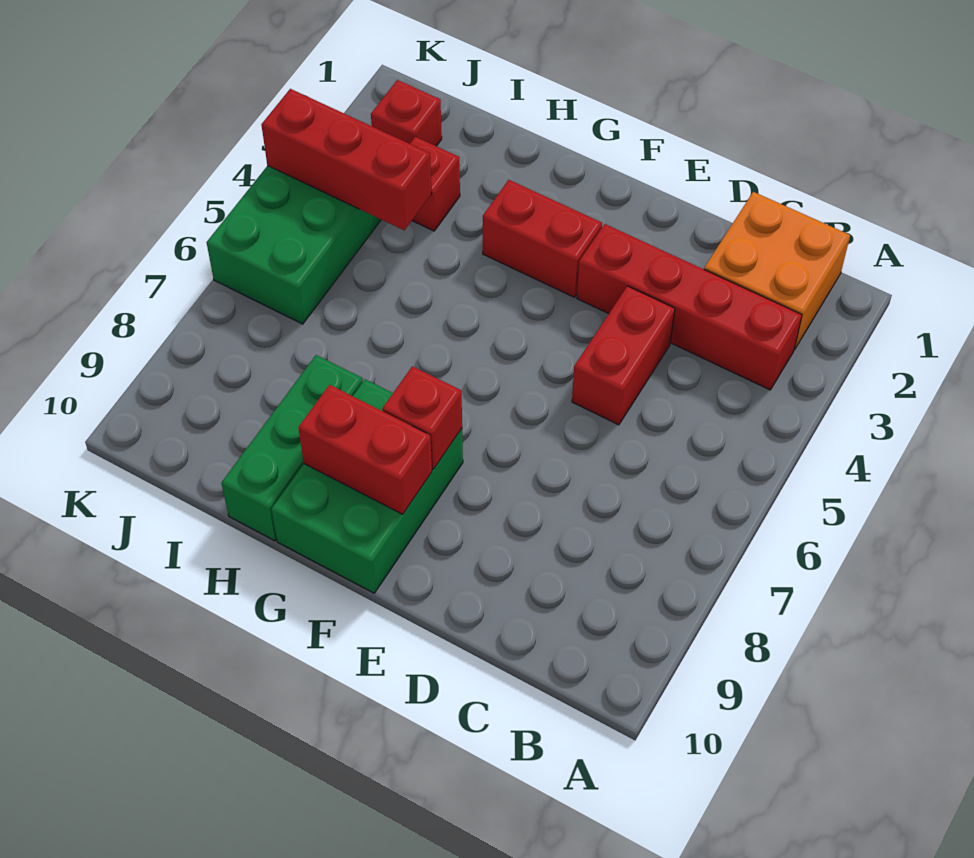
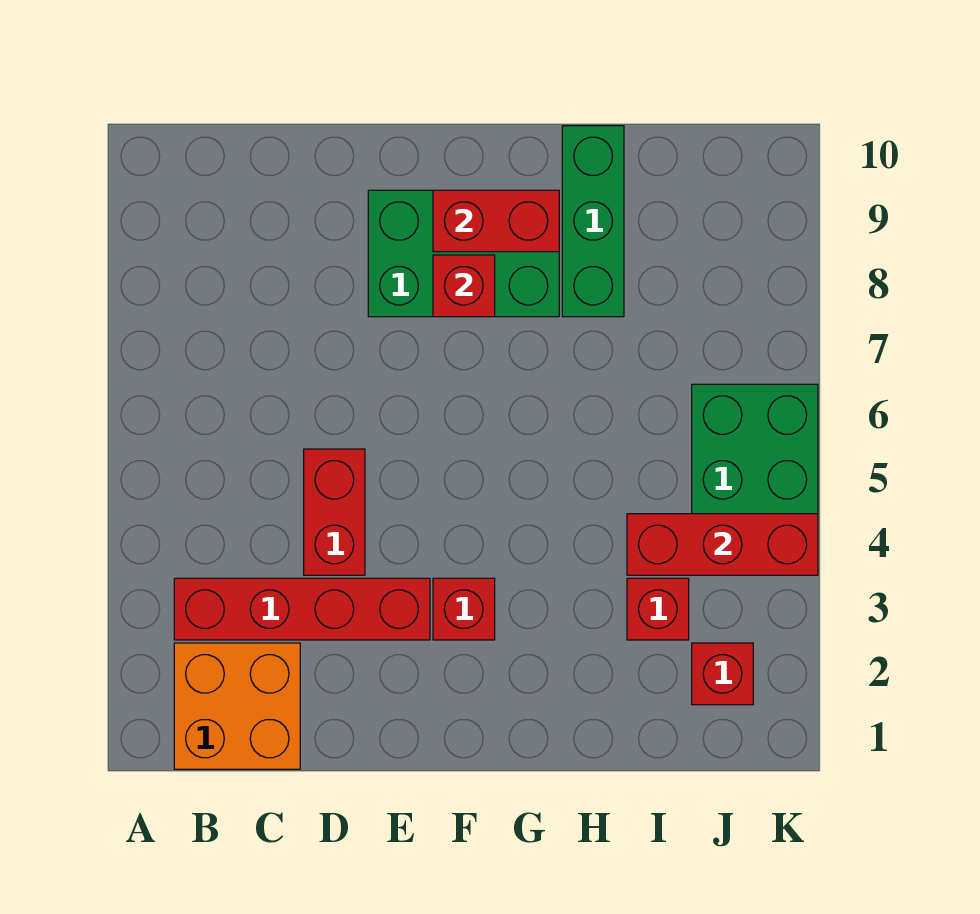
red 1x2 brick [483,180,602,297] -> red 1x1 brick [433,578,495,640]
green 2x3 brick [271,379,463,593] -> green 2x3 brick turned to [368,190,559,317]

